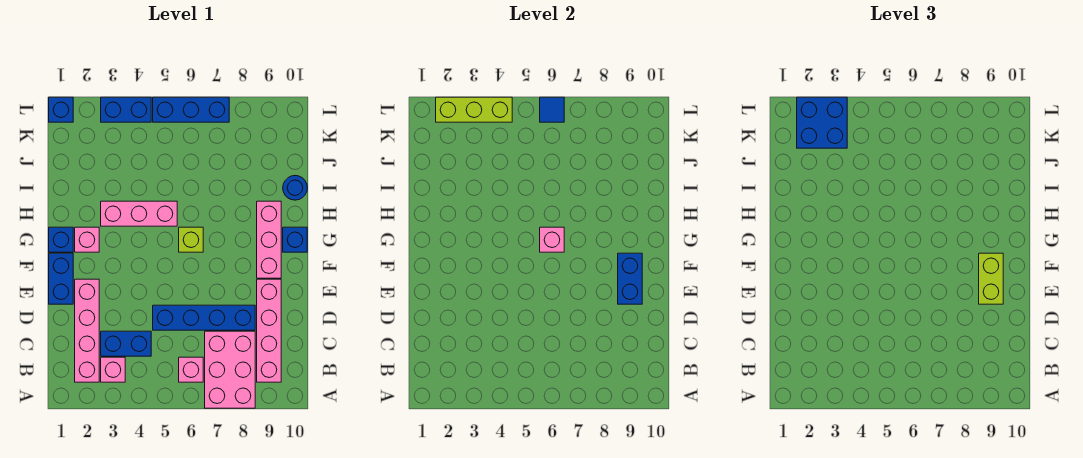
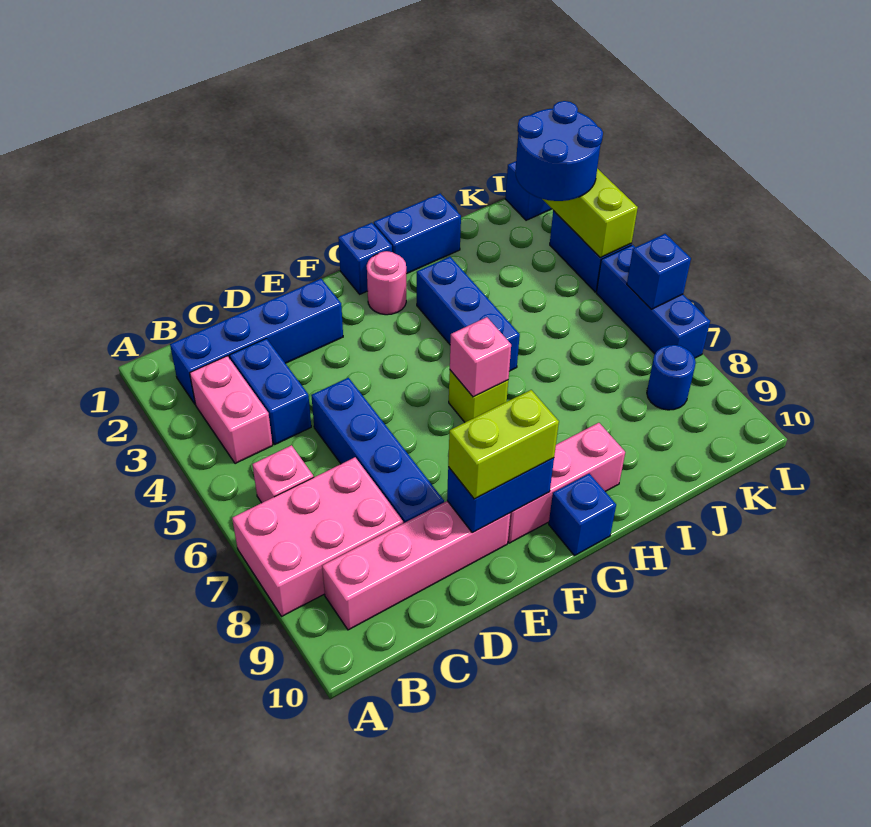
pink 1x4 brick [75,279,99,382] -> blue 1x4 brick [170,279,343,404]
pink 1x1 brick [101,357,125,382] -> pink 1x2 brick [190,356,273,464]
blue 1x2 brick [49,253,73,304] -> blue 1x2 brick moved to [374,193,461,274]
pink 1x1 brick [75,227,99,252] -> pink 1x1 round brick [367,251,406,315]
pink 1x3 brick [101,201,177,226] -> blue 1x3 brick [417,257,520,371]
blue 1x1 round brick [283,176,307,200] -> blue 1x1 round brick moved to [647,345,696,410]
blue 2x2 brick [797,97,847,148] -> blue 2x2 round brick [515,101,603,201]
blue 1x1 tile [540,97,564,122] -> blue 1x1 brick [627,234,691,309]

